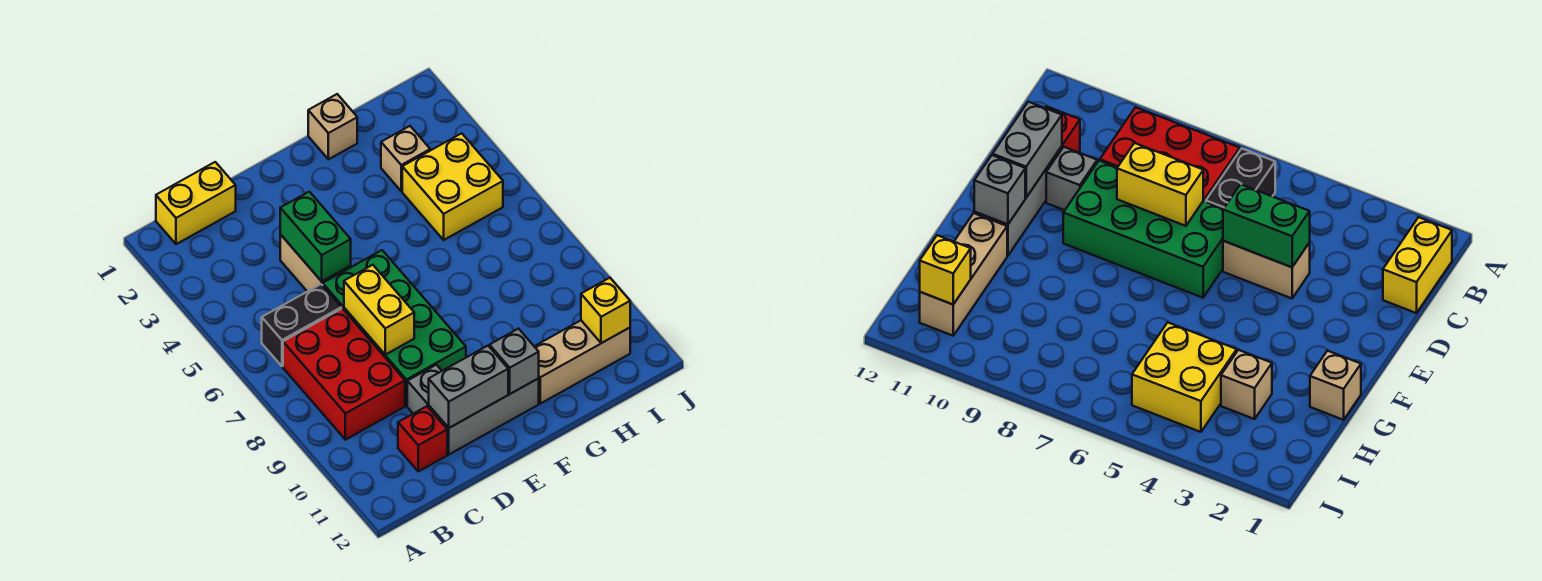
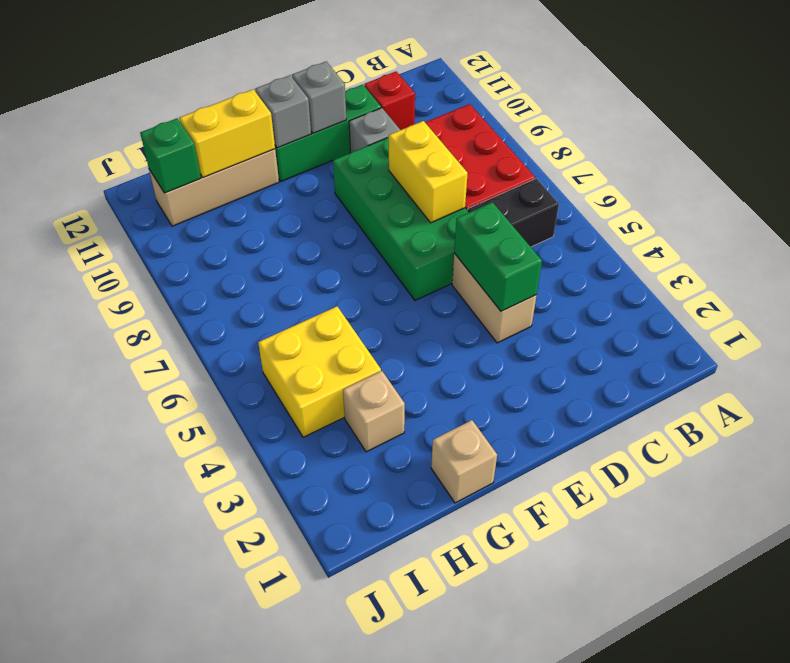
yellow 1x2 brick [156,162,236,244] -> yellow 1x2 brick moved to [179,89,275,178]
grey 1x3 brick [429,378,539,454] -> green 1x3 brick [275,85,381,181]
grey 1x2 brick [429,346,508,428] -> grey 1x1 brick [292,62,346,133]
yellow 1x1 brick [581,278,630,343] -> green 1x1 brick [140,118,201,193]

